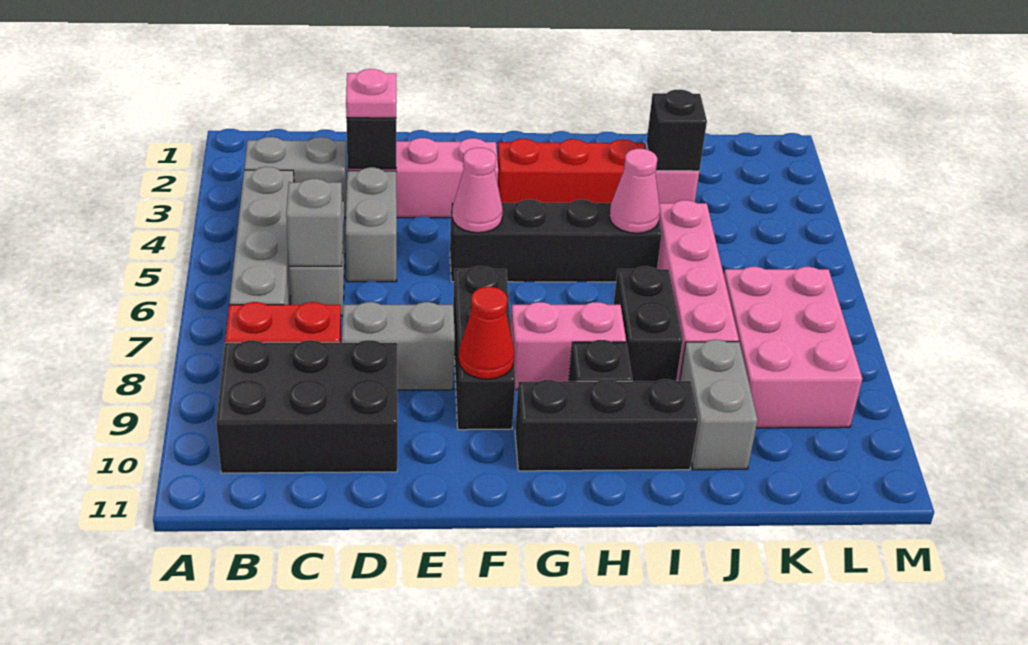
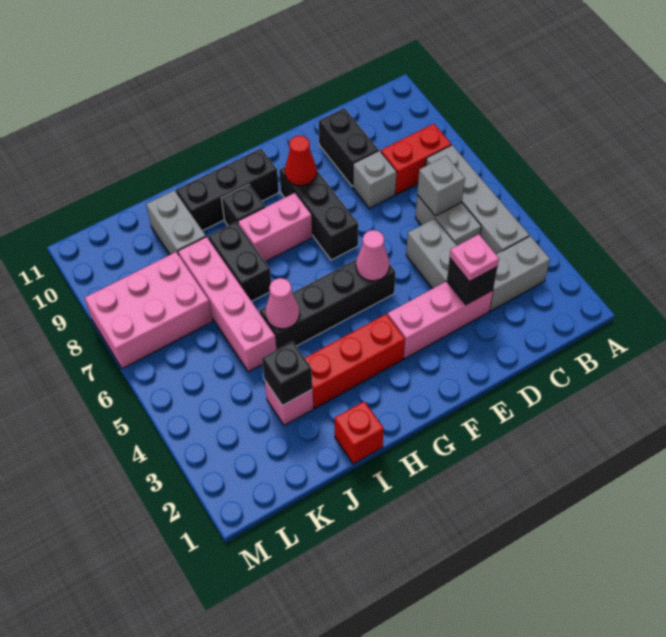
black 2x3 brick [216,340,398,473] -> black 1x2 brick [319,108,379,186]
grey 1x2 brick [342,302,455,390] -> grey 1x1 brick [353,151,397,208]
none -> red 1x1 brick [334,401,384,464]
pink 2x3 brick [724,267,862,428] -> pink 2x3 brick turned to [85,252,213,369]

